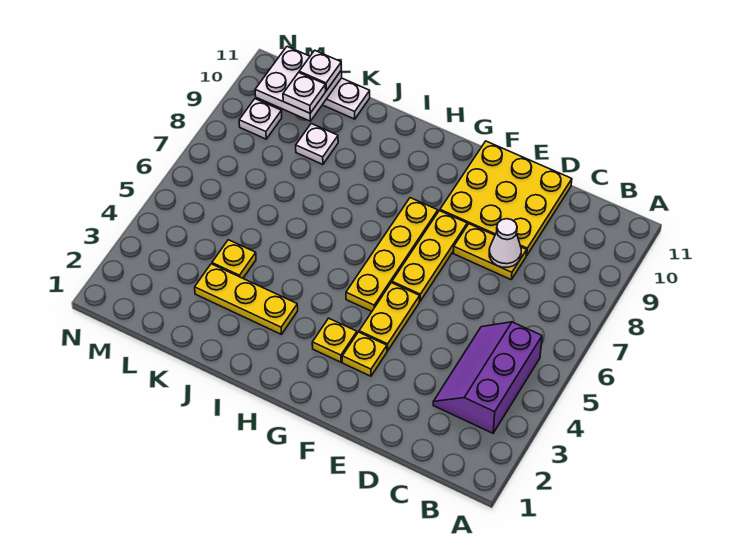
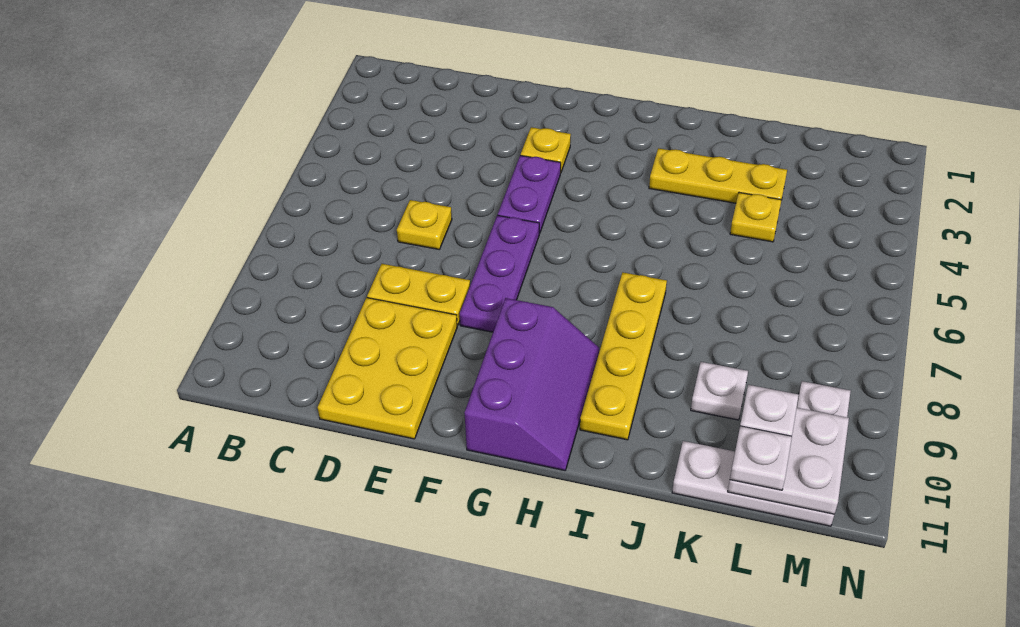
purple 2x3 slope [433,322,542,433] -> purple 2x3 slope moved to [465,298,599,470]
white 1x1 cone [489,219,521,267] -> none
yellow 3x3 plate [440,141,572,256] -> yellow 2x3 plate [318,298,457,439]
yellow 1x2 plate [359,283,420,351] -> purple 1x2 plate [498,155,561,233]
yellow 1x3 plate [392,211,467,301] -> purple 1x3 plate [460,215,540,332]
yellow 1x1 plate [312,318,357,362] -> yellow 1x1 plate moved to [397,200,452,249]
yellow 1x4 plate [346,198,438,311] -> yellow 1x4 plate moved to [580,272,667,440]

